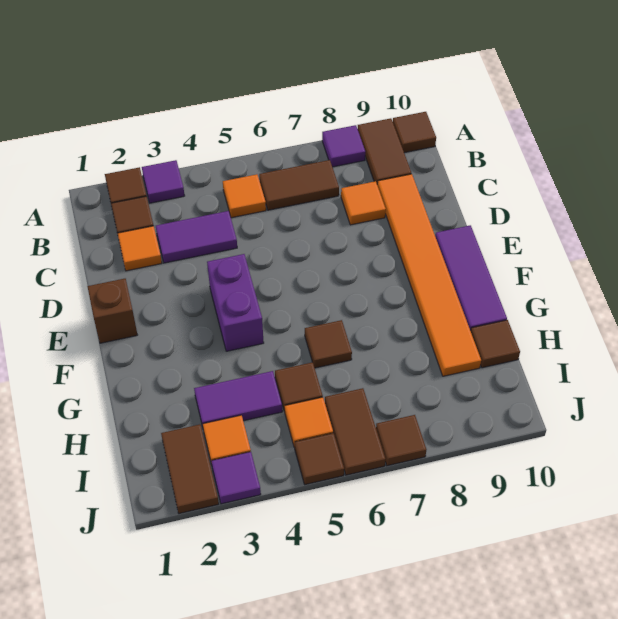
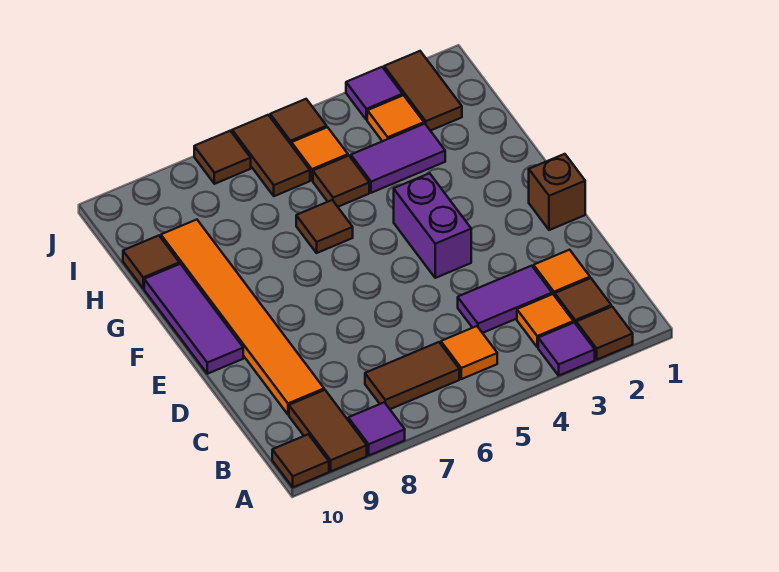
orange 1x1 tile [341,181,386,225] -> orange 1x1 tile moved to [517,294,573,347]

